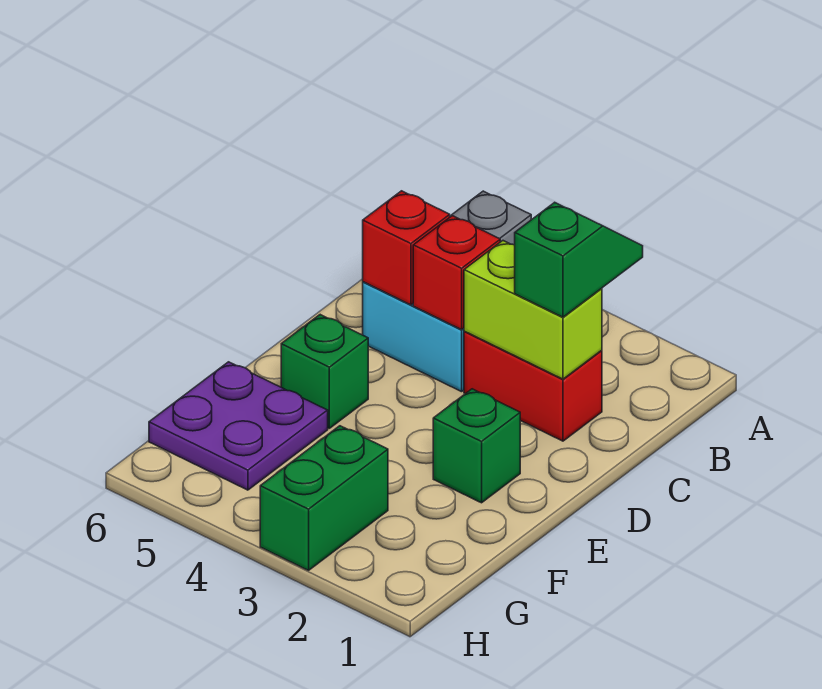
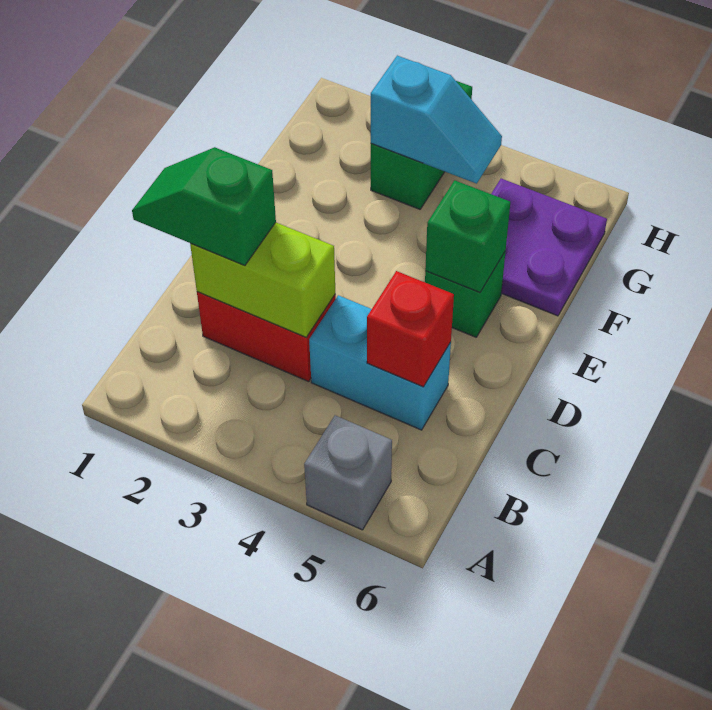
green 1x2 slope [515,202,643,317] -> green 1x2 slope turned to [132,147,276,266]
red 1x1 brick [413,216,500,330] -> none
green 1x1 brick [433,389,520,503] -> green 1x1 brick moved to [425,180,510,292]
none -> cyan 1x2 slope [371,56,502,184]

